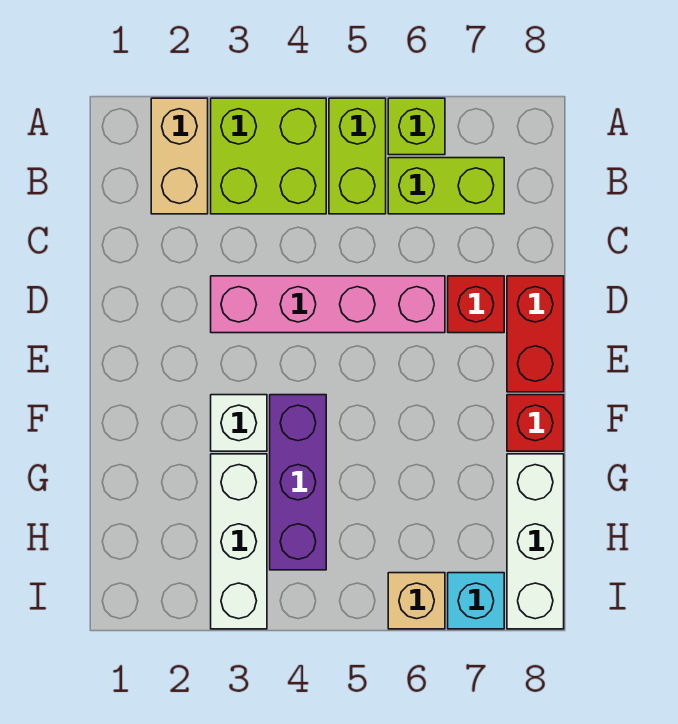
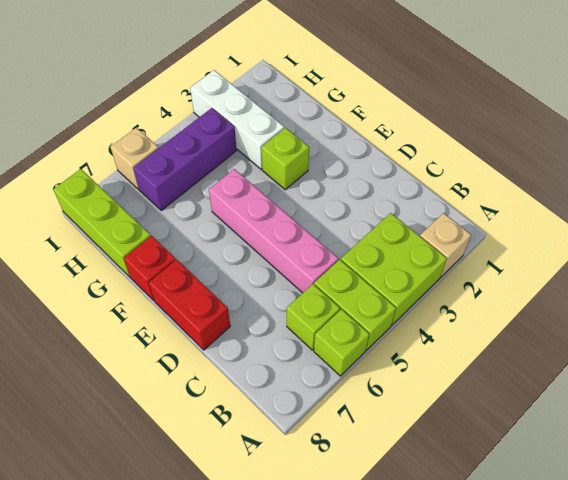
tan 1x2 brick [151,98,208,214] -> tan 1x1 brick [420,213,471,277]
lime 1x2 brick [388,158,504,214] -> lime 1x1 brick [287,284,340,350]
pink 1x4 brick [211,276,445,333] -> pink 1x4 brick turned to [209,169,338,293]
red 1x1 brick [448,276,504,333] -> none
white 1x1 brick [211,395,267,451] -> lime 1x1 brick [261,128,309,190]
purple 1x3 brick [270,395,326,570] -> purple 1x3 brick turned to [134,108,237,210]
white 1x3 brick [507,454,564,629] -> lime 1x3 brick [53,169,151,277]
cyan 1x1 brick [448,573,504,629] -> none

